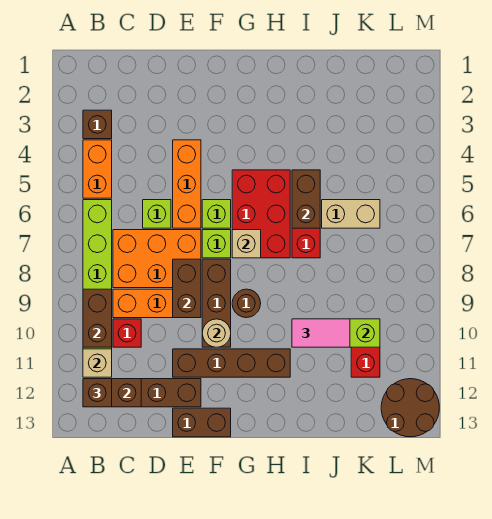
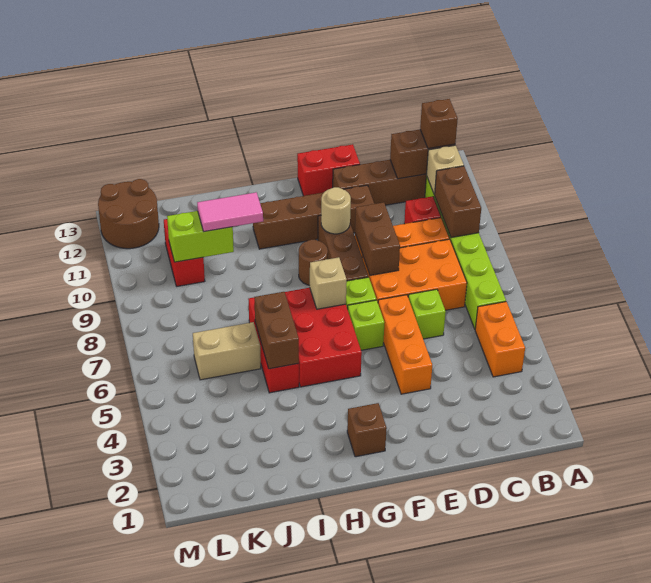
brown 1x1 brick [83,110,112,139] -> brown 1x1 brick moved to [347,403,387,457]
brown 1x2 brick [173,408,231,437] -> red 1x2 brick [297,144,360,196]

